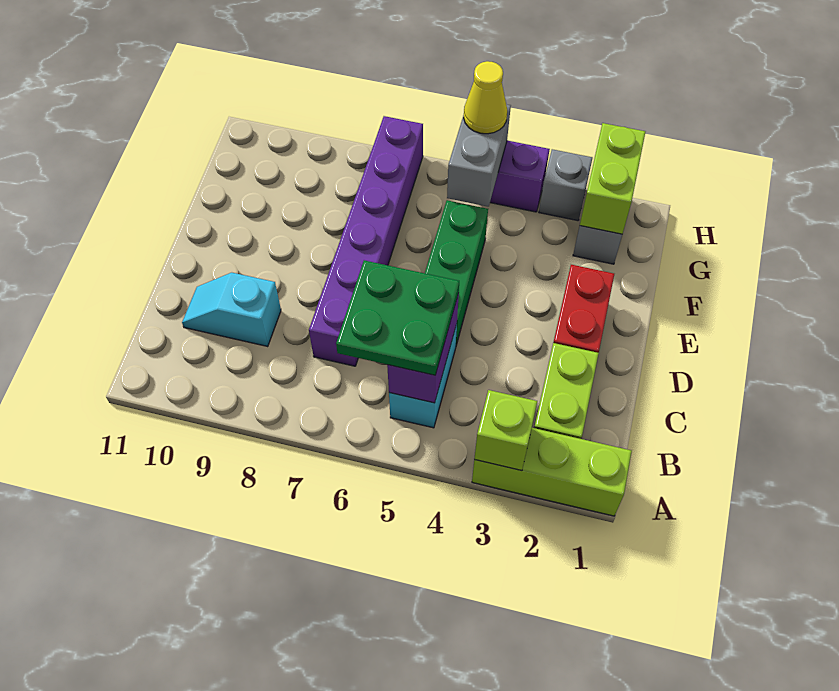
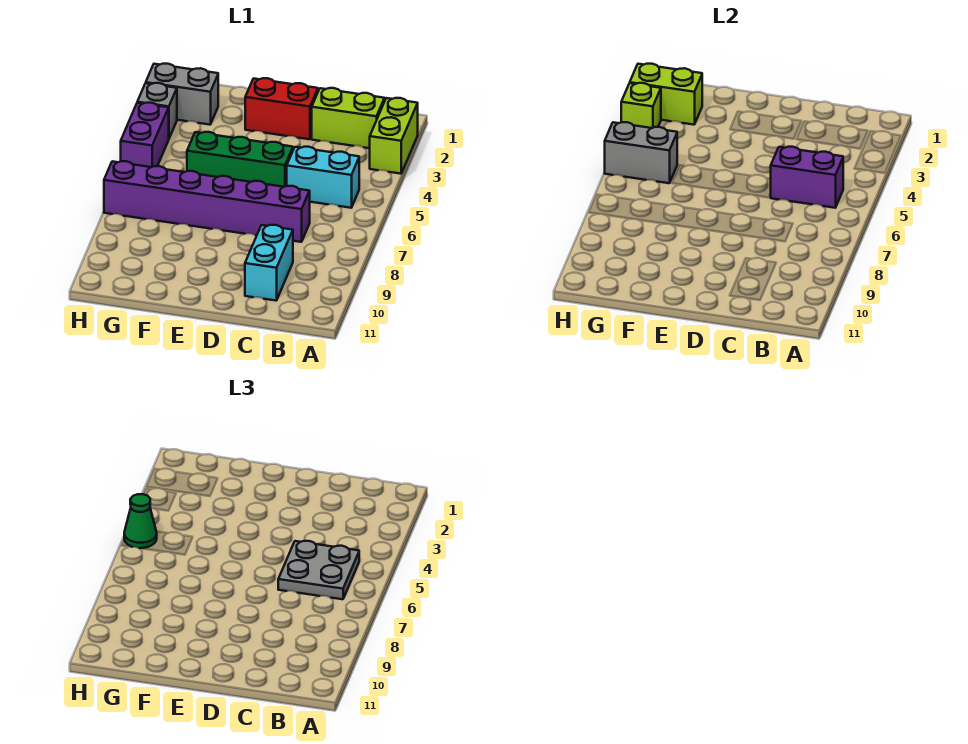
lime 1x3 brick [472,428,632,516] -> lime 1x2 brick [370,98,418,174]
lime 1x1 brick [474,390,537,471] -> lime 1x1 brick moved to [621,83,661,128]
green 2x2 plate [336,260,459,375] -> grey 2x2 plate [278,541,359,599]
cyan 1x2 slope [182,273,281,346] -> cyan 1x2 brick [245,225,293,301]
yellow 1x1 cone [464,61,507,134] -> green 1x1 cone [124,494,157,548]

